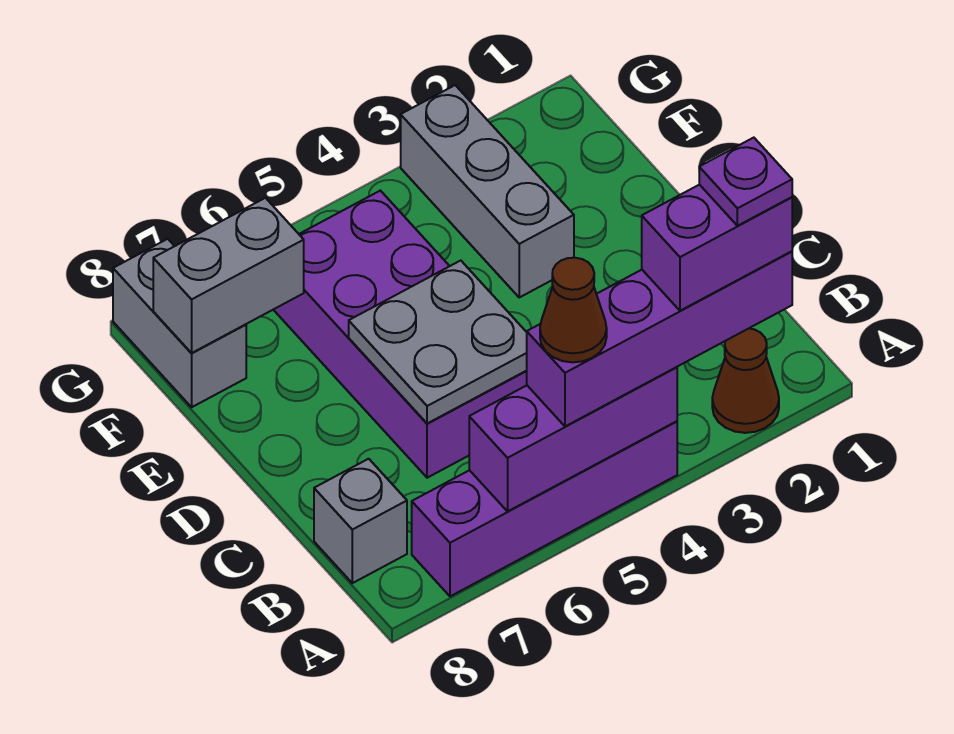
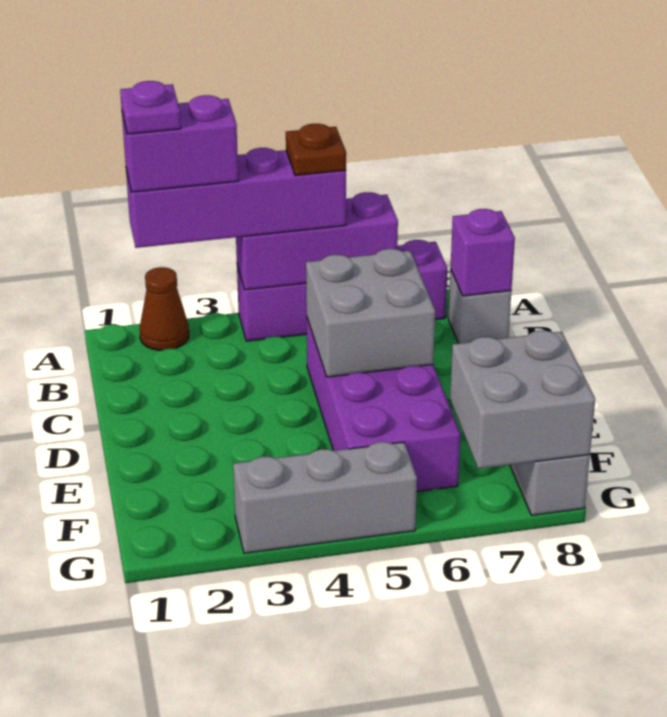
brown 1x1 cone [540,258,607,362] -> brown 1x1 plate [286,124,346,176]
none -> purple 1x1 brick [451,209,515,296]
grey 2x2 plate [349,261,527,424] -> grey 2x2 brick [306,249,435,377]
grey 1x3 brick [401,85,574,297] -> grey 1x3 brick turned to [233,442,417,553]
grey 1x2 brick [153,198,304,353] -> grey 2x2 brick [450,330,595,469]

